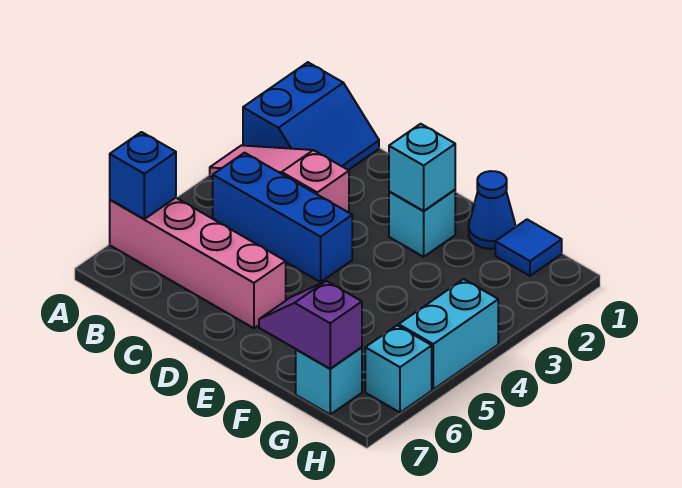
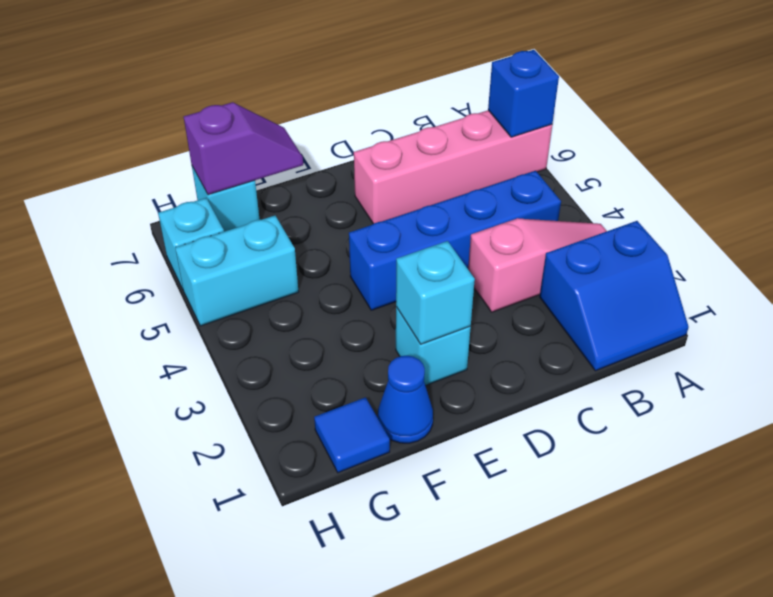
blue 2x2 slope [243,62,379,170] -> blue 2x2 slope turned to [540,221,689,371]
blue 1x3 brick [213,153,352,282] -> blue 1x4 brick [349,171,561,310]
cyan 1x2 brick [399,279,498,389] -> cyan 1x2 brick turned to [175,216,299,326]

